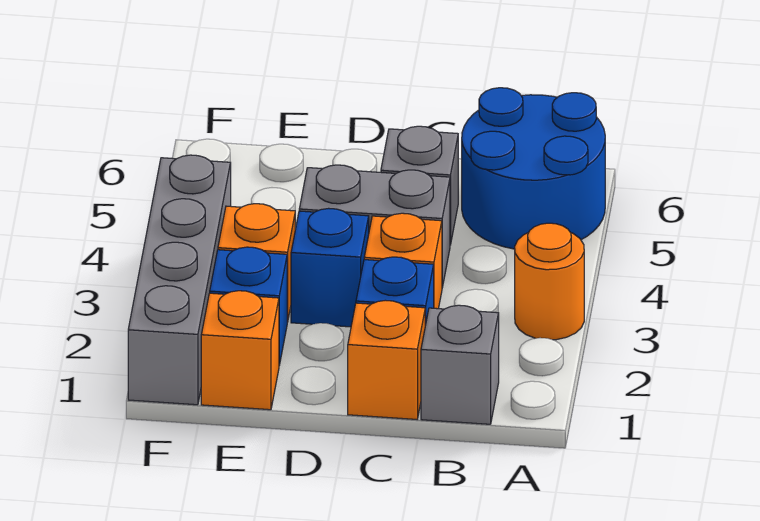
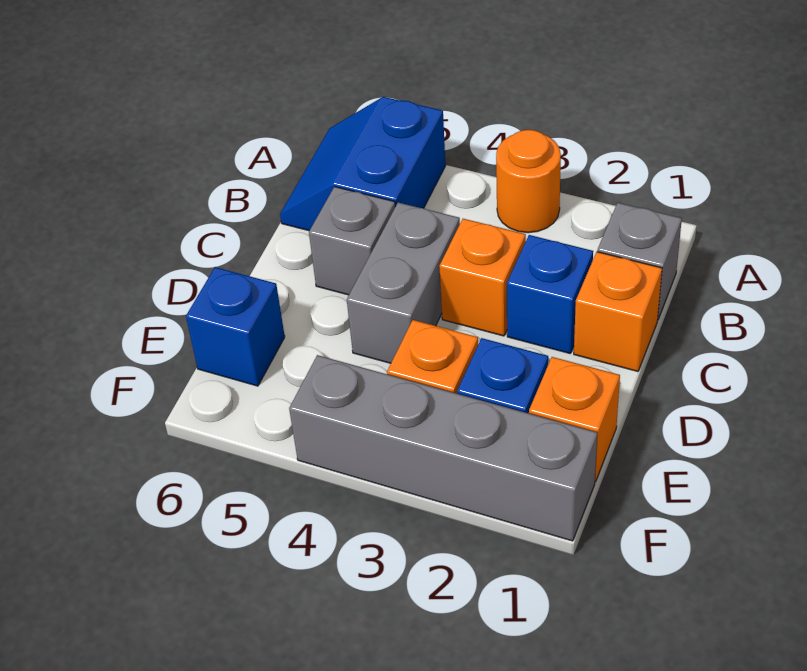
blue 2x2 round brick [462,88,605,249] -> blue 2x2 slope [280,97,445,231]
blue 1x1 brick [291,208,369,327] -> blue 1x1 brick moved to [186,267,285,386]

